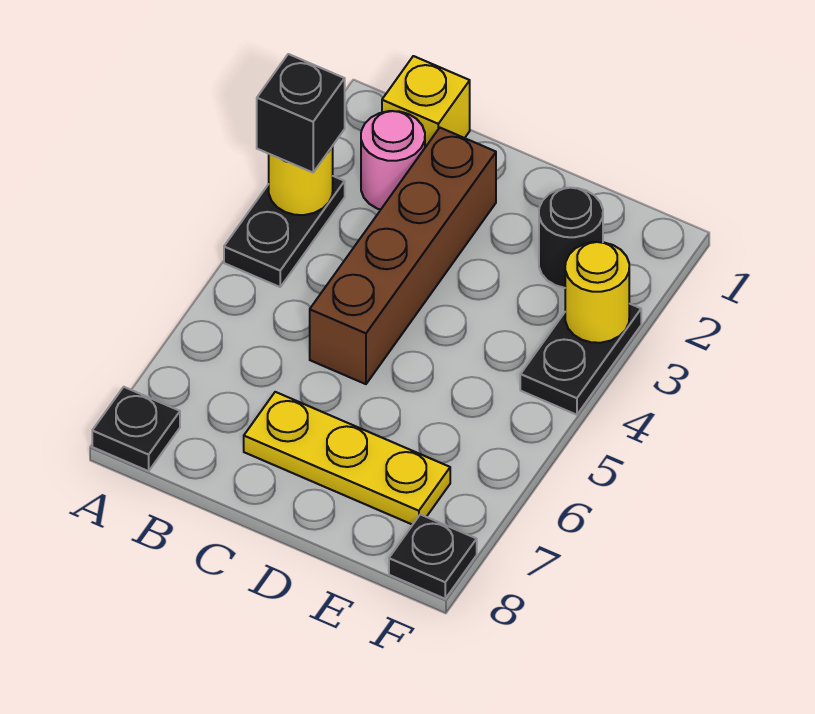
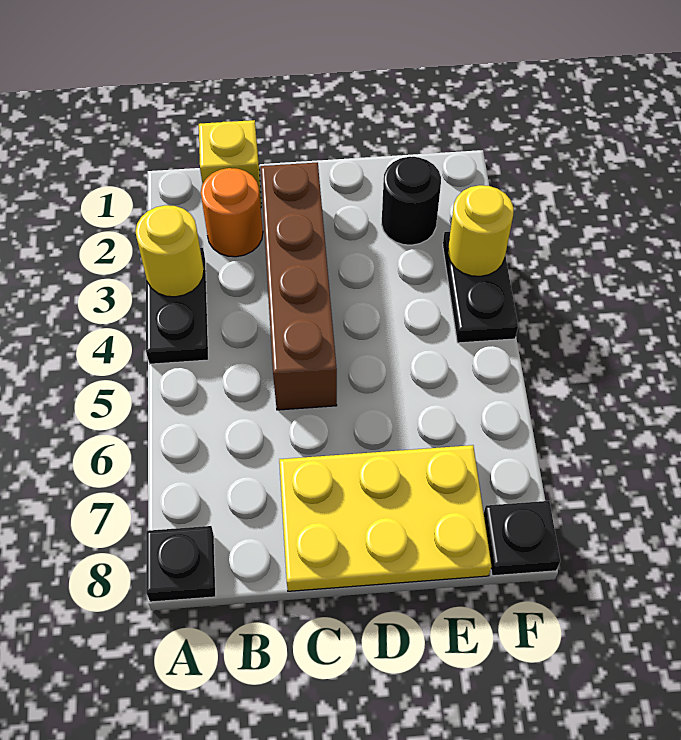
black 1x1 brick [257,54,345,172] -> none
pink 1x1 round brick [361,111,425,210] -> orange 1x1 round brick [201,168,263,257]
yellow 1x3 plate [244,392,450,525] -> yellow 2x3 plate [279,445,492,591]

